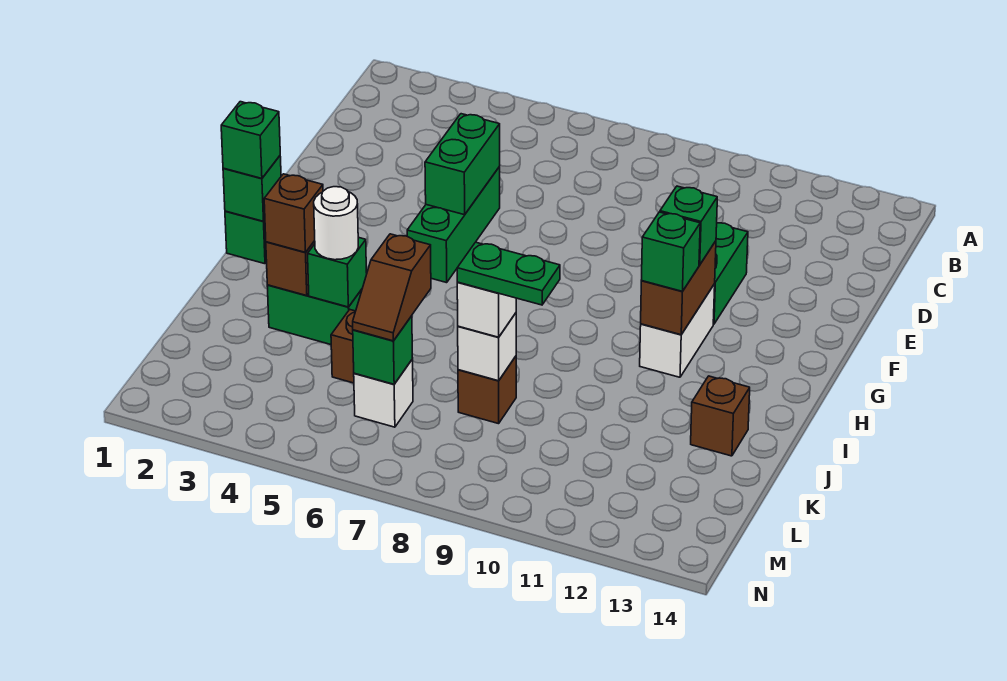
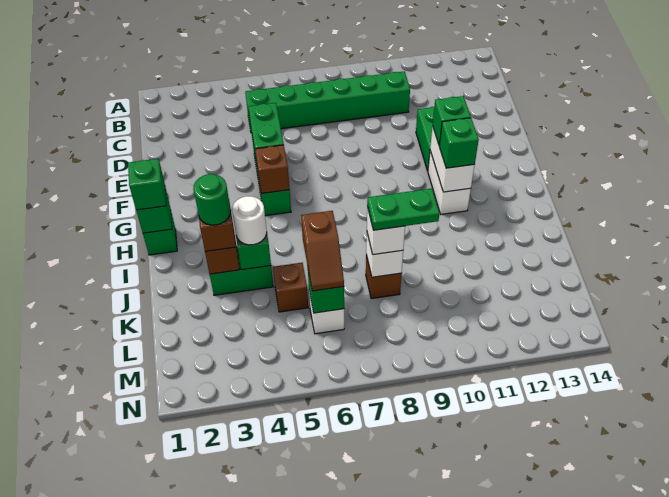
none -> green 1x6 brick [245,71,410,133]
brown 1x2 brick [641,241,716,335] -> white 1x2 brick [430,126,475,192]
none -> green 1x1 round brick [193,174,231,225]
brown 1x1 brick [691,376,750,456] -> brown 1x1 brick moved to [255,145,289,194]

